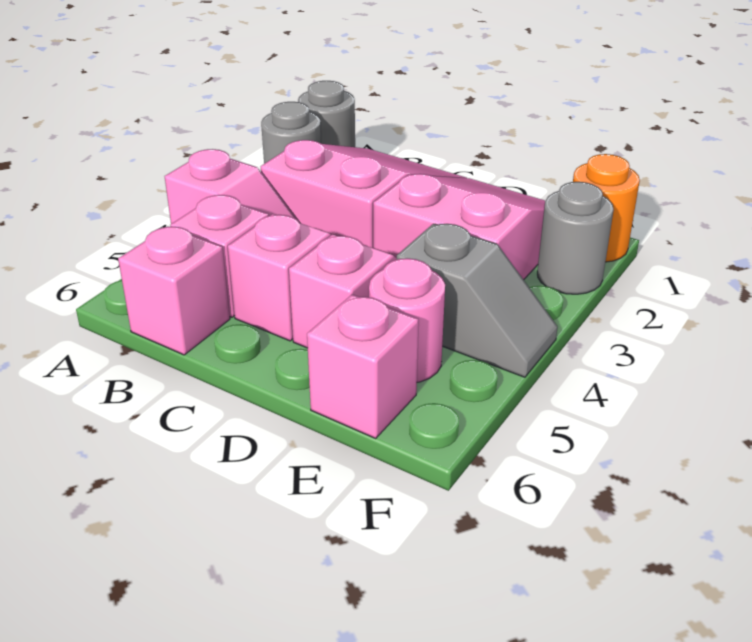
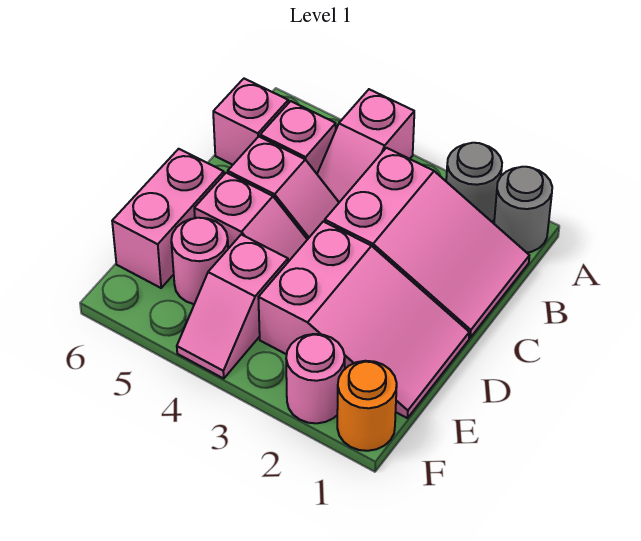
grey 1x2 slope [397,224,558,377] -> pink 1x2 slope [177,235,288,378]
pink 1x1 brick [307,294,419,438] -> pink 1x2 brick [112,149,224,288]
grey 1x1 round brick [537,182,614,294] -> pink 1x1 round brick [286,334,345,423]

